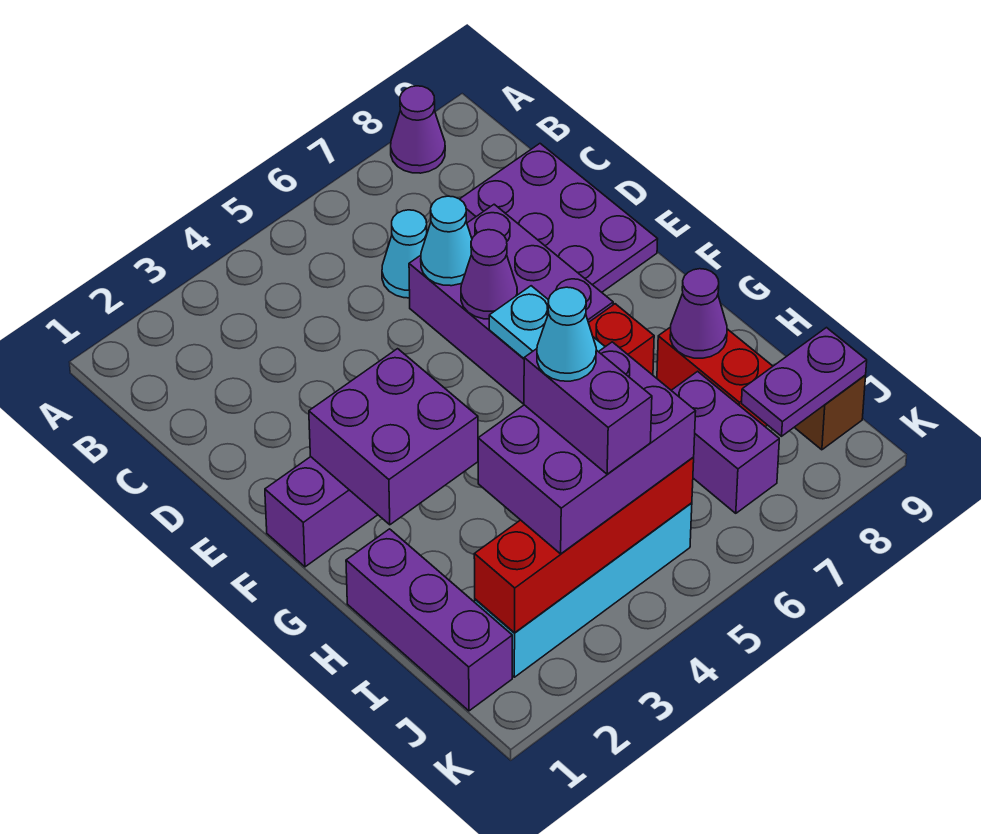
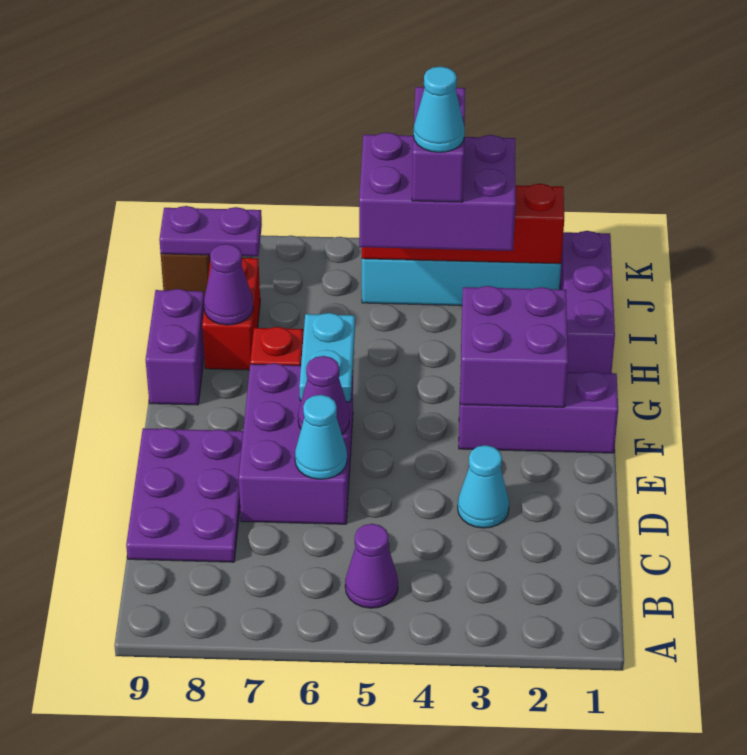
purple 1x1 cone [391,86,445,173] -> purple 1x1 cone moved to [345,524,398,608]
cyan 1x1 cone [382,210,427,298] -> cyan 1x1 cone moved to [458,445,509,528]
purple 1x2 brick [671,371,779,513] -> purple 1x2 brick moved to [146,289,204,405]

